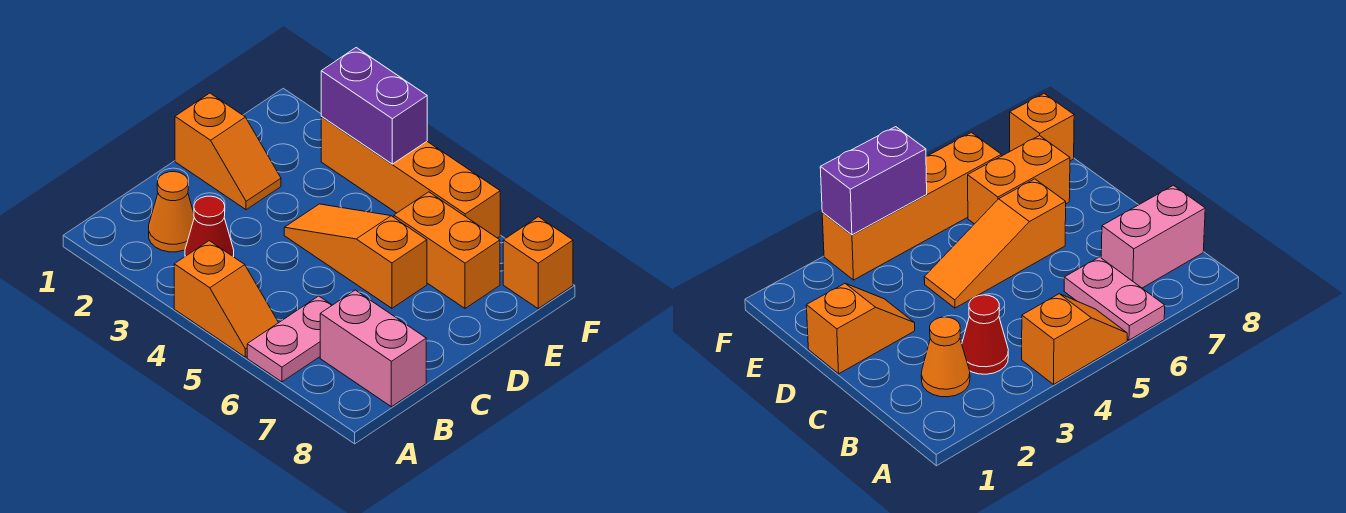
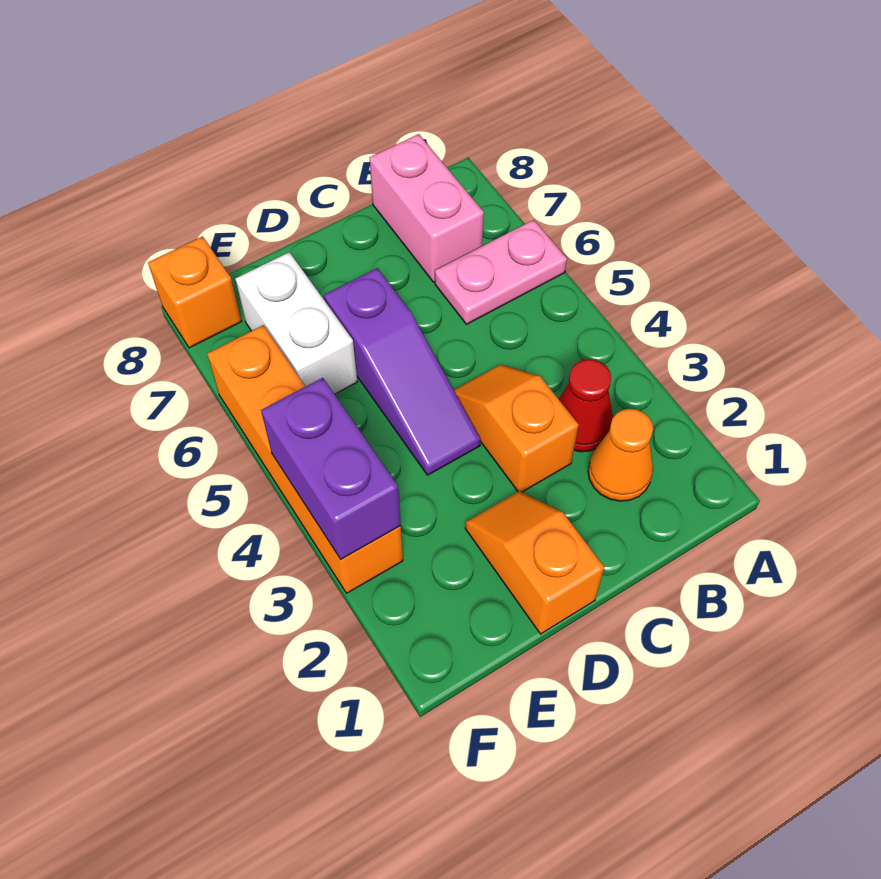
orange 1x2 slope [174,241,279,357] -> orange 1x2 slope moved to [454,365,579,492]
orange 1x3 slope [284,204,427,308] -> purple 1x3 slope [324,268,481,475]
orange 1x2 brick [394,192,500,308] -> white 1x2 brick [235,252,357,394]

